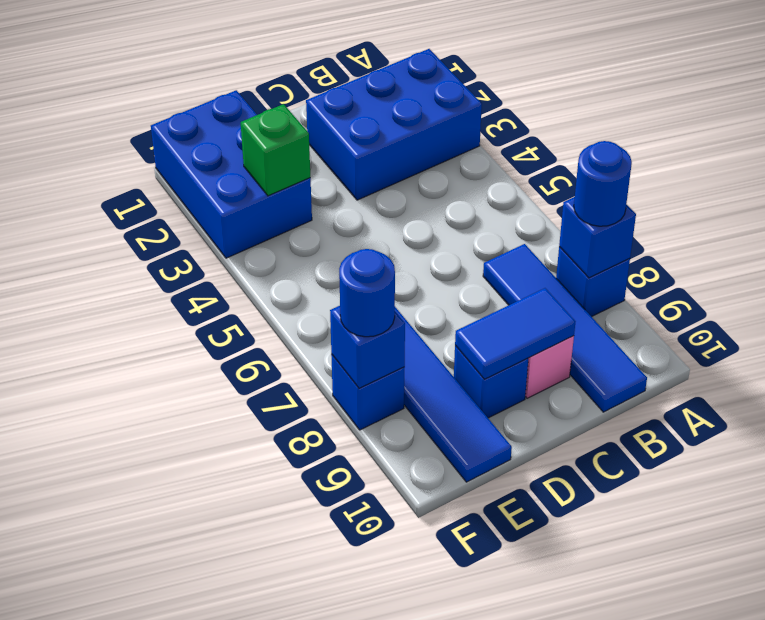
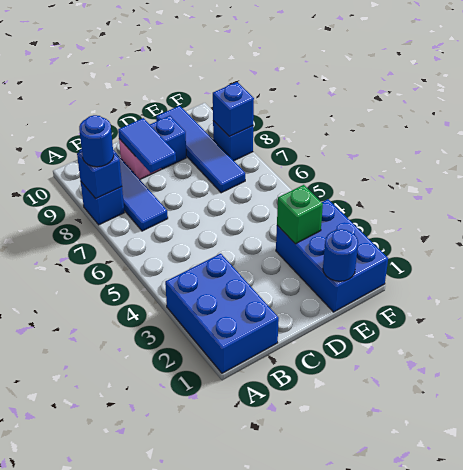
blue 2x3 brick [306,49,482,200] -> blue 2x3 brick turned to [165,253,279,373]
blue 1x2 tile [455,288,575,379] -> blue 1x2 tile turned to [118,118,176,173]
blue 1x1 round brick [339,249,395,337] -> blue 1x1 round brick moved to [323,229,358,281]

